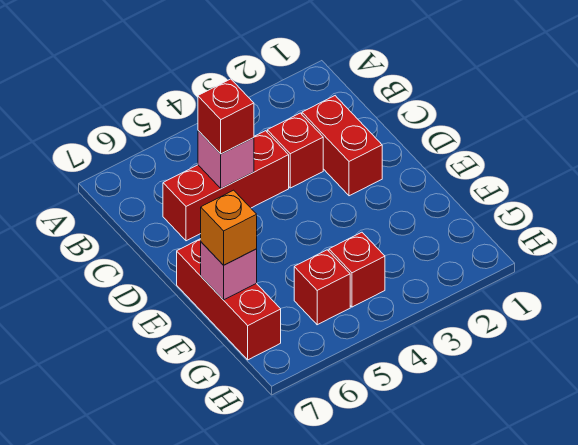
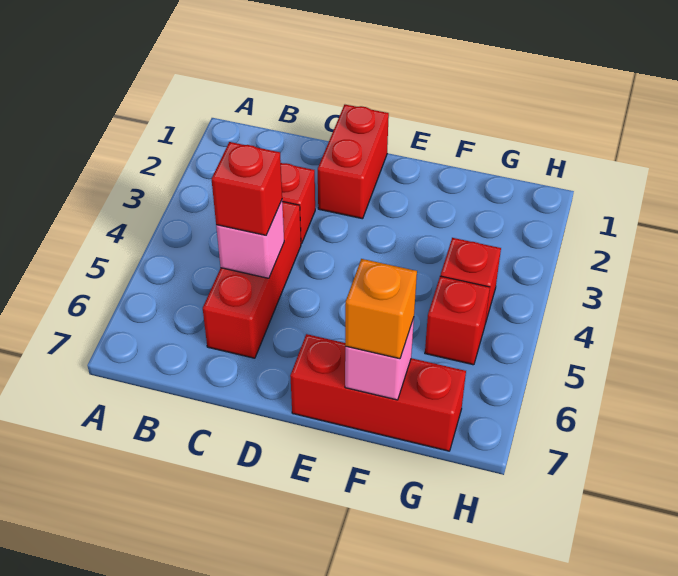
red 1x2 brick [302,96,382,196] -> red 1x2 brick turned to [318,105,389,219]

